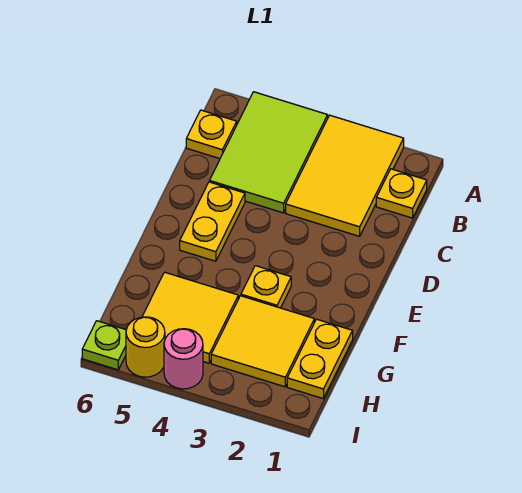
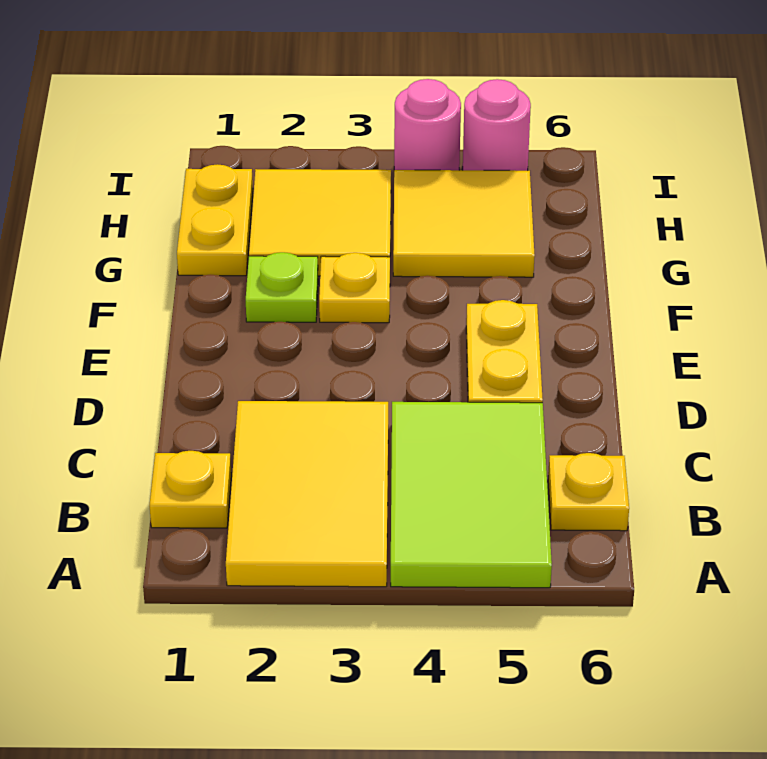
yellow 1x1 round brick [126,317,165,377] -> pink 1x1 round brick [463,79,531,171]
lime 1x1 plate [82,321,126,370] -> lime 1x1 plate moved to [246,252,318,322]

